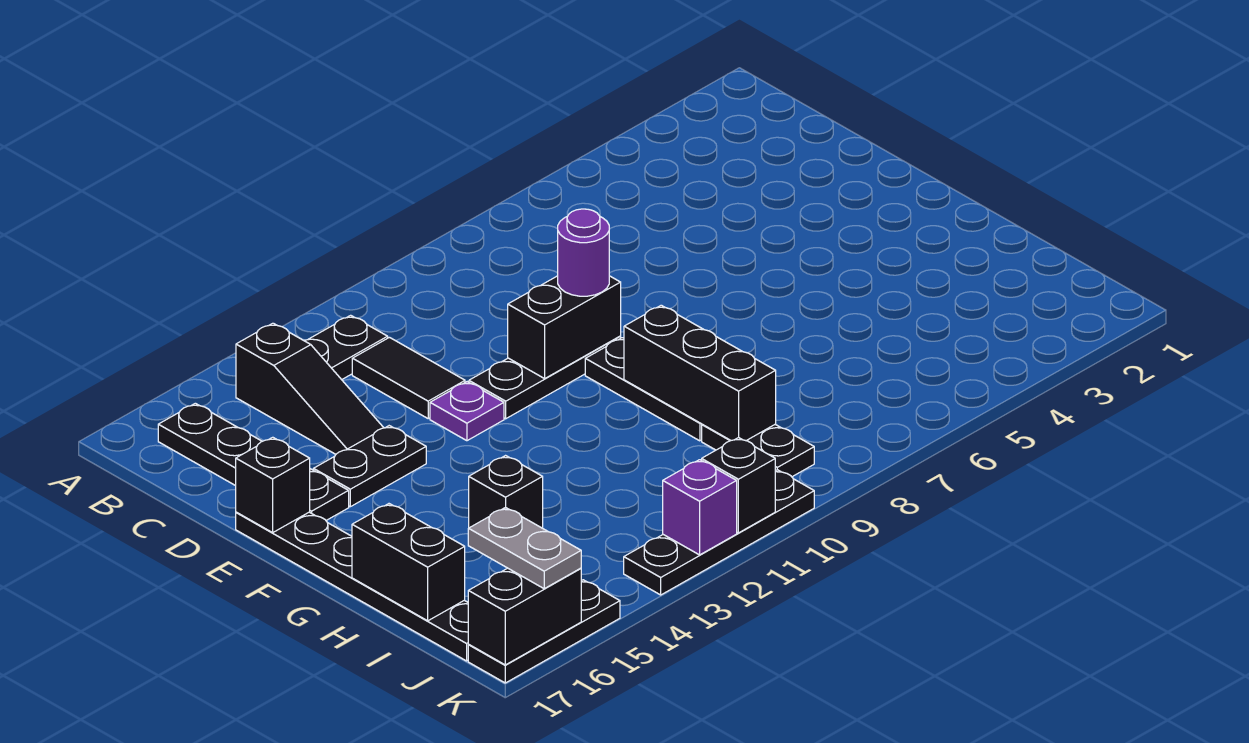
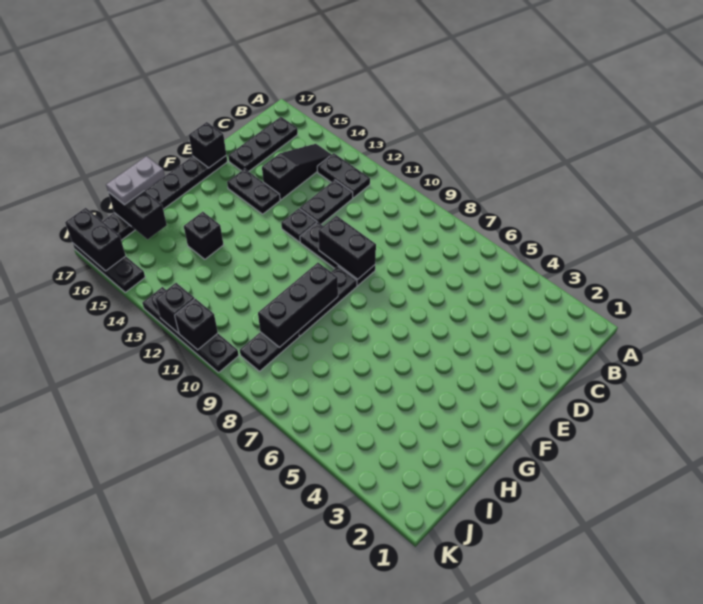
black 1x3 slope [236,323,384,454] -> black 1x3 slope turned to [262,144,332,200]
black 1x4 plate [158,403,349,520] -> black 1x3 plate [228,117,298,171]
black 1x2 tile [352,337,465,418] -> black 1x2 plate [300,180,353,224]
purple 1x1 round brick [558,209,609,296] -> none
purple 1x1 plate [430,382,504,441] -> black 1x1 plate [281,209,317,242]
black 1x2 brick [352,504,465,621] -> black 1x2 brick turned to [108,191,167,239]
grey 1x2 plate [468,507,581,589] -> grey 1x2 plate moved to [106,156,165,205]
purple 1x1 brick [663,460,737,555] -> black 1x1 brick [155,283,195,334]

